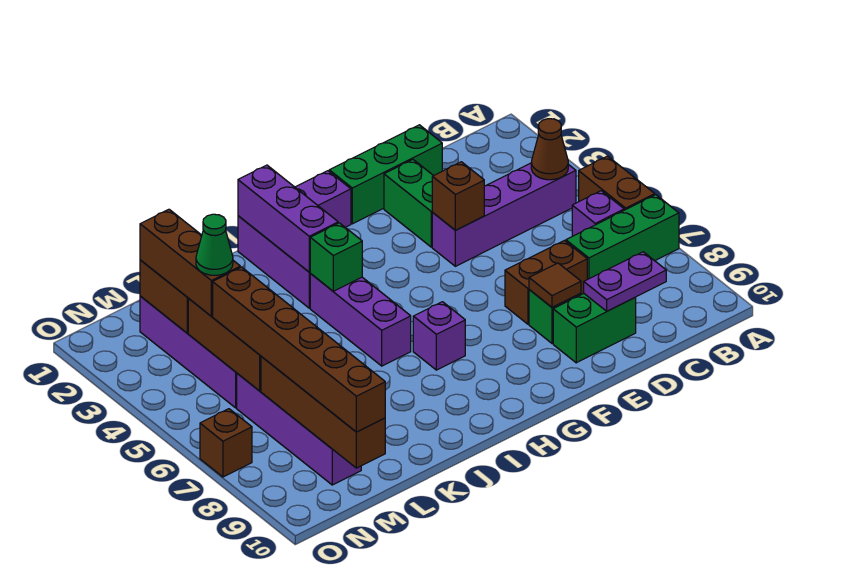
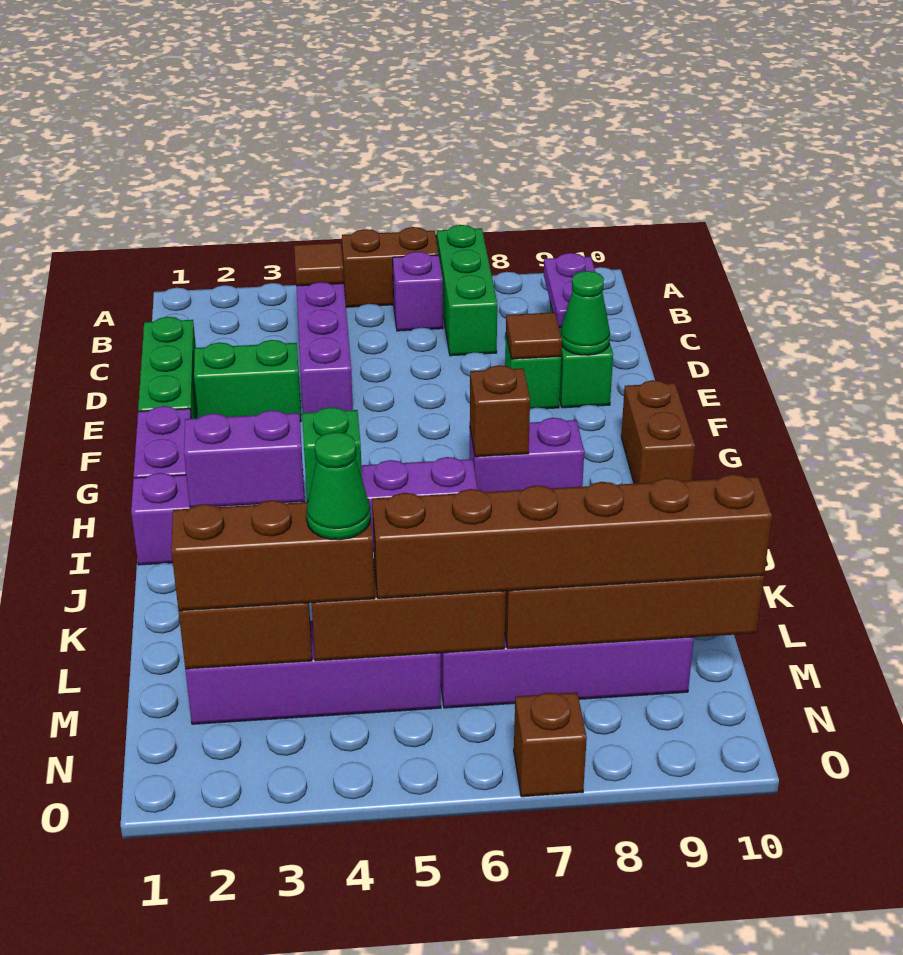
brown 1x1 cone [531,119,568,180] -> brown 1x1 tile [294,243,344,286]
brown 1x2 brick [505,241,587,324] -> brown 1x2 brick moved to [621,380,695,484]
brown 1x1 brick [432,162,484,230] -> brown 1x1 brick moved to [470,365,530,457]
none -> green 1x1 cone [561,271,610,355]
purple 1x1 brick [413,302,465,370] -> purple 1x2 brick [470,418,584,492]
purple 1x3 brick [238,165,338,272] -> purple 1x2 brick [184,410,304,508]

